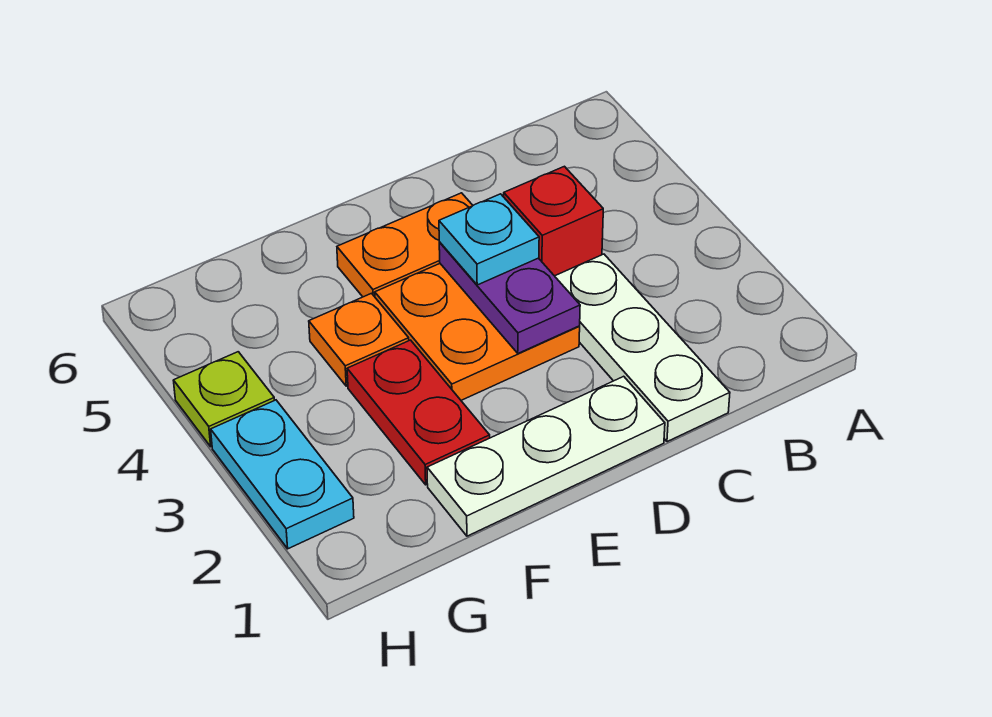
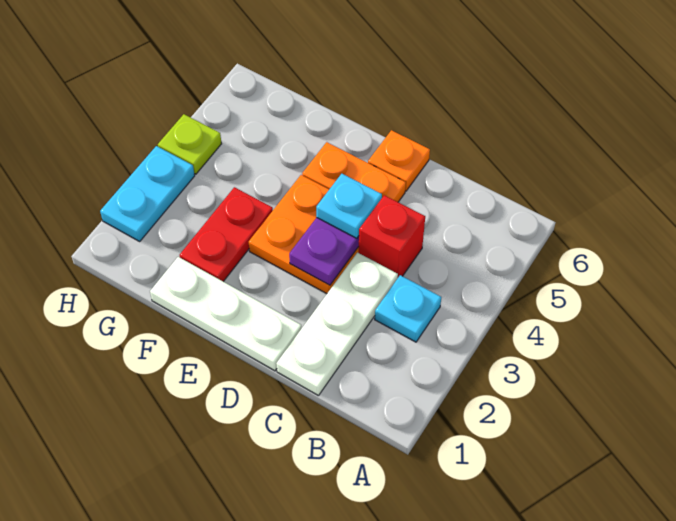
none -> cyan 1x1 plate [375,275,441,342]
orange 1x1 plate [309,293,409,386] -> orange 1x1 plate moved to [368,130,430,191]

